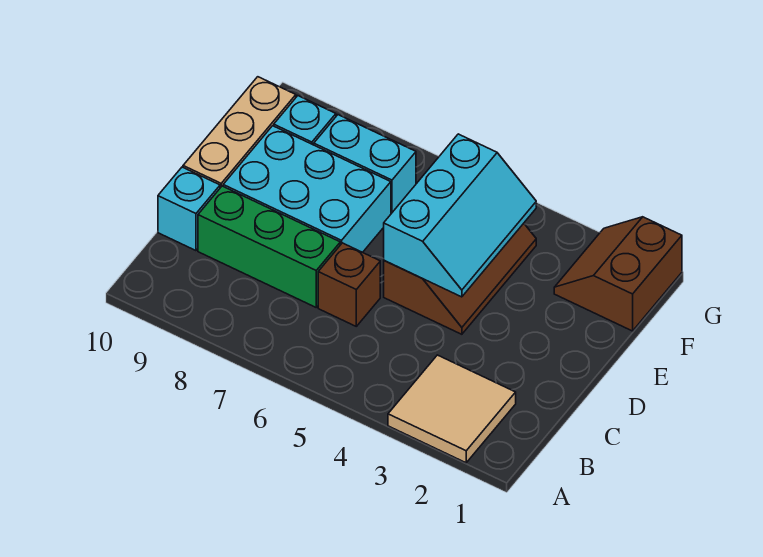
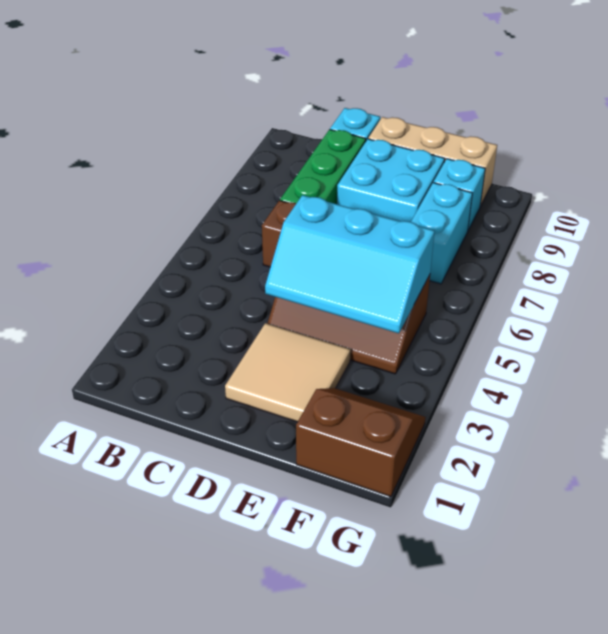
tan 2x2 tile [388,355,516,463] -> tan 2x2 tile moved to [225,323,351,422]
cyan 2x3 brick [223,126,391,252] -> cyan 2x2 brick [337,139,445,222]

